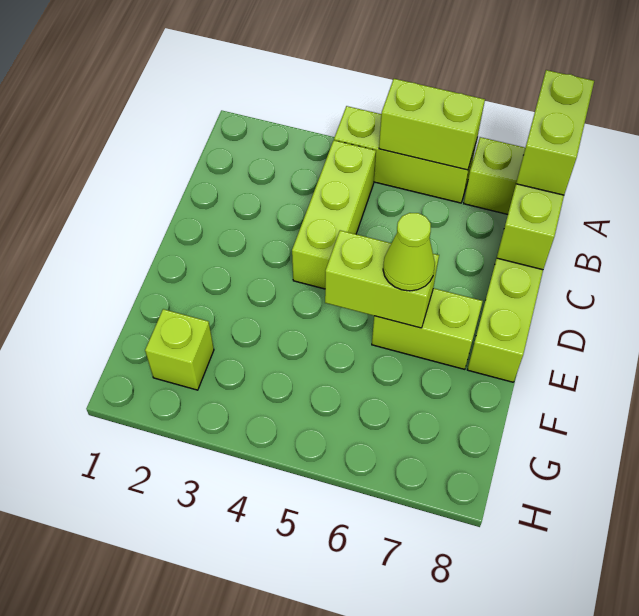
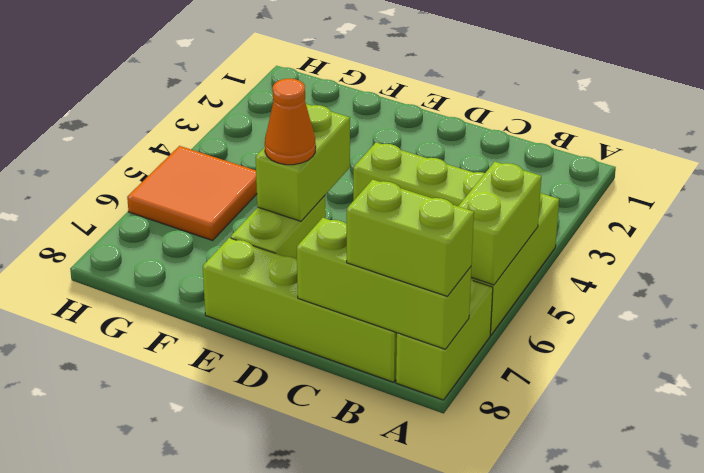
lime 1x1 cone [383,213,435,291] -> orange 1x1 cone [265,79,316,165]
lime 1x1 brick [145,309,214,390] -> none
none -> orange 2x2 tile [127,146,257,240]

